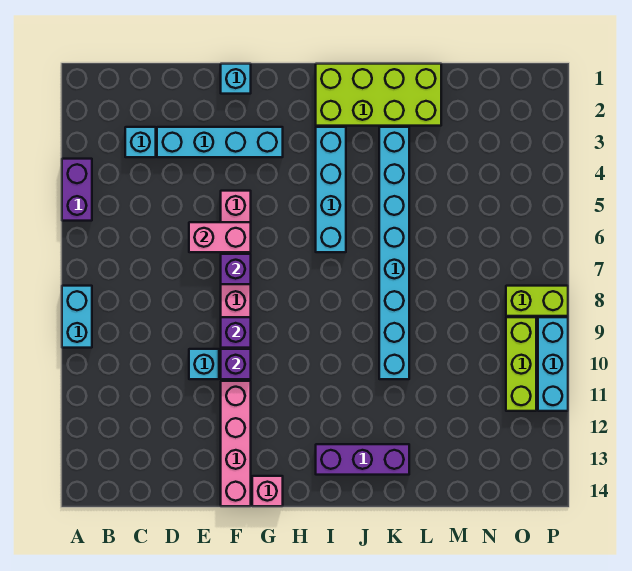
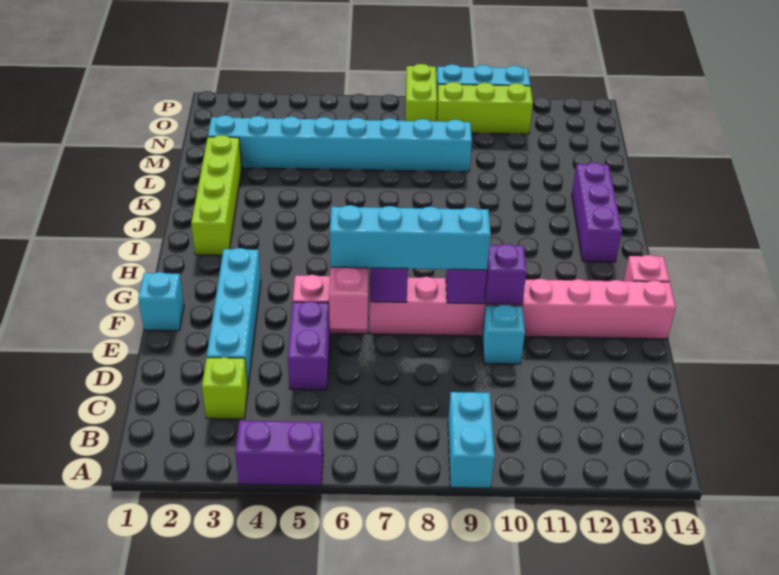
cyan 1x2 brick [62,286,92,348] -> cyan 1x2 brick turned to [448,392,495,488]
cyan 1x1 brick [125,127,156,157] -> lime 1x1 brick [202,357,248,419]
none -> purple 1x2 brick [288,301,330,390]
lime 2x4 brick [316,64,441,126] -> lime 1x4 brick [191,135,242,255]
cyan 1x4 brick [316,127,346,252] -> cyan 1x4 brick moved to [330,205,491,270]
cyan 1x8 brick [379,127,409,379] -> cyan 1x8 brick moved to [208,115,472,172]

